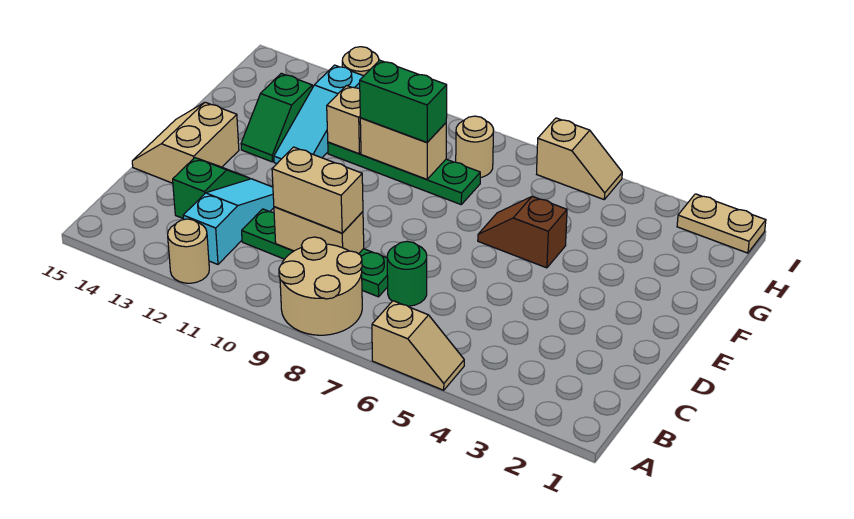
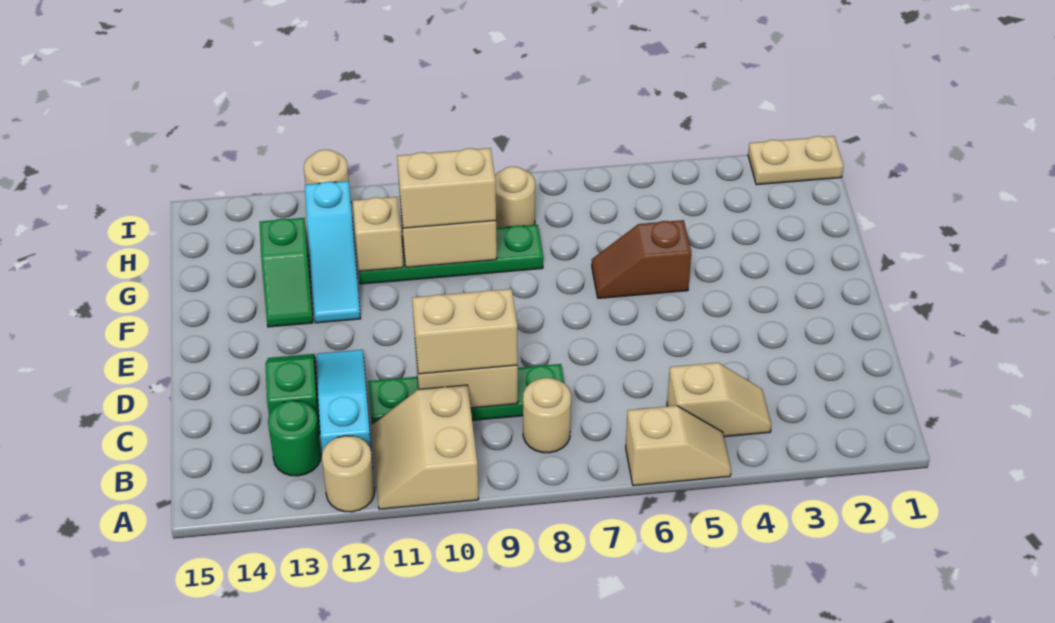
tan 2x2 round brick [279,237,362,335] -> tan 1x1 round brick [523,378,571,453]
green 1x1 round brick [387,241,427,306] -> green 1x1 round brick moved to [268,401,321,476]
tan 2x2 slope [132,102,239,183] -> tan 2x2 slope moved to [372,385,479,509]
green 1x2 brick [360,60,447,142] -> tan 1x2 brick [397,148,496,228]
tan 1x2 slope [537,118,622,199] -> tan 1x2 slope moved to [667,363,771,437]

